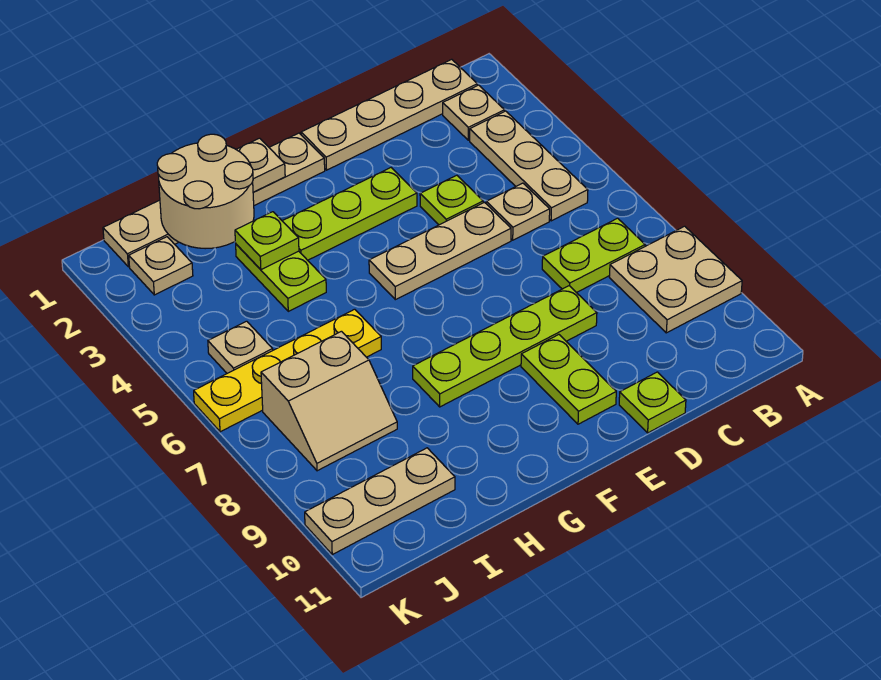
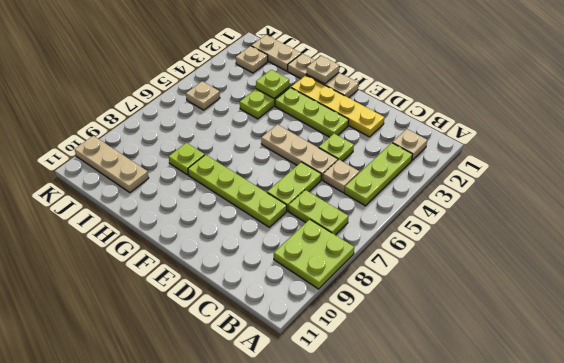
tan 2x2 plate [609,226,742,333] -> lime 2x2 plate [274,219,354,289]
tan 1x4 plate [301,59,477,170] -> none
tan 1x3 plate [470,111,588,221] -> lime 1x3 plate [344,143,413,206]
lime 1x1 plate [619,372,686,433] -> lime 1x1 plate moved to [169,143,205,175]
lime 1x2 plate [521,335,616,424] -> lime 1x2 plate moved to [267,162,321,211]
tan 2x2 round brick [157,134,254,249] -> none
yellow 1x4 plate [194,309,381,432] -> yellow 1x4 plate moved to [291,75,384,137]
tan 2x2 slope [261,331,397,471] -> none

